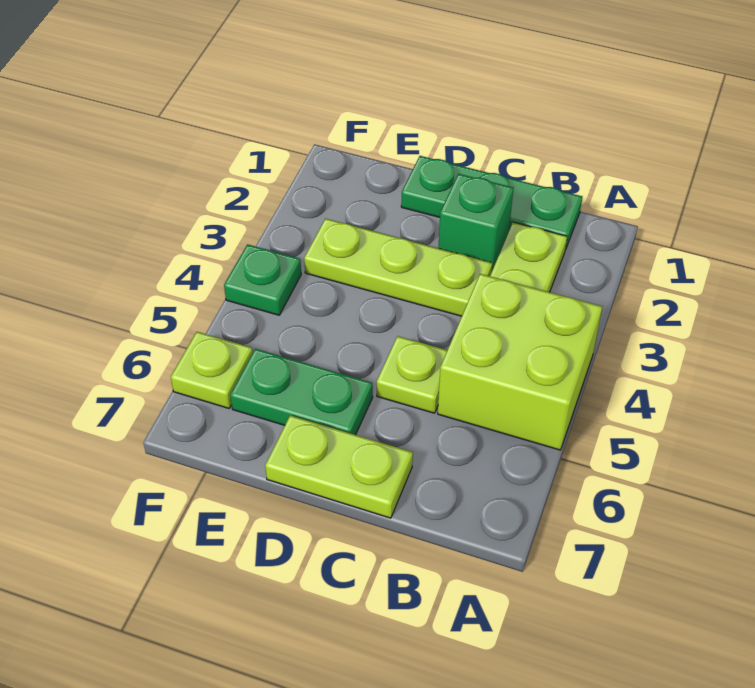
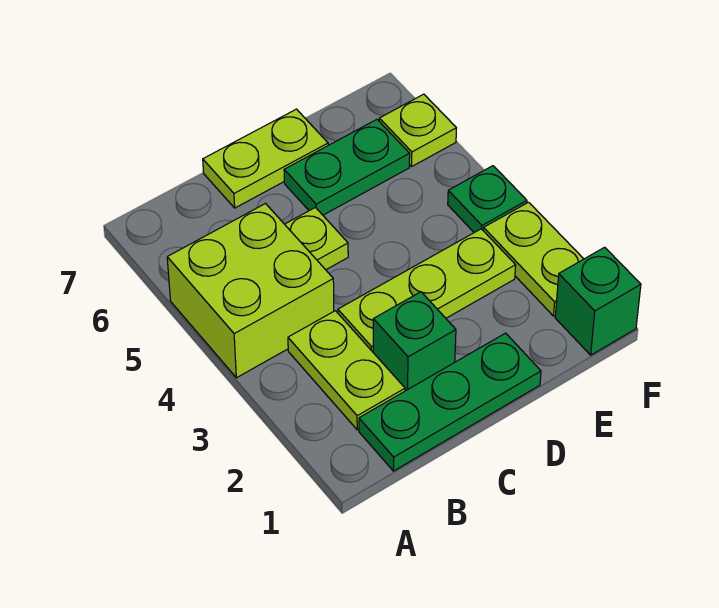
none -> green 1x1 brick [555,247,641,355]
none -> lime 1x2 plate [483,202,583,316]

